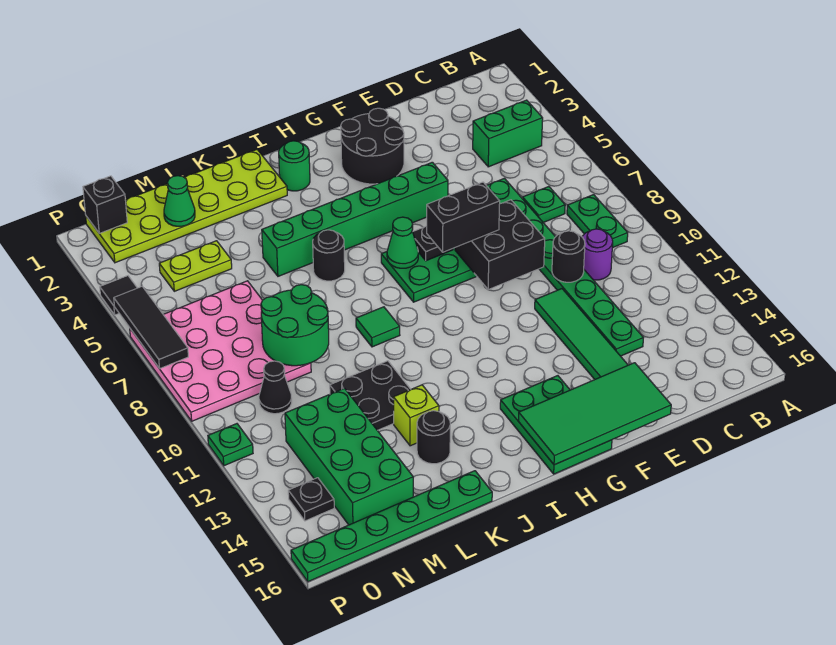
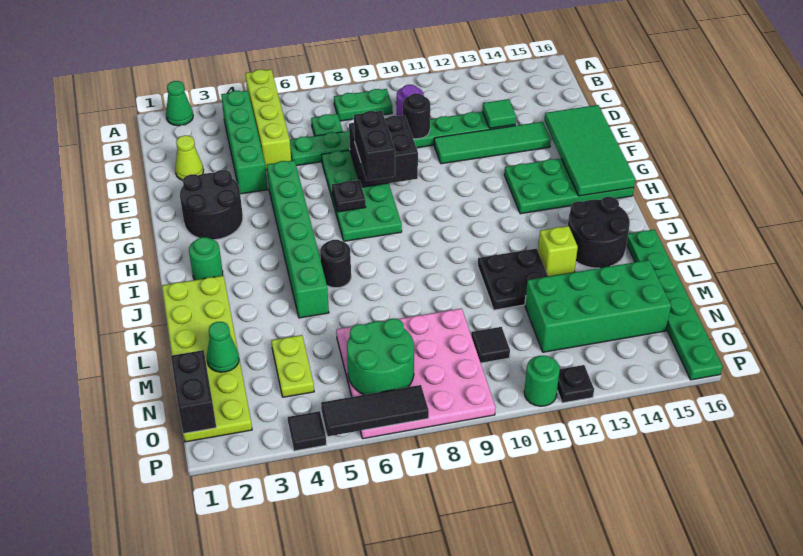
none -> lime 1x4 brick [245,69,291,170]
green 1x2 brick [473,100,543,167] -> green 1x4 brick [221,91,268,194]
none -> lime 1x1 cone [175,135,203,180]
green 2x3 plate [500,376,612,474] -> green 2x4 plate [504,158,634,214]
green 1x1 cone [387,217,418,268] -> green 1x1 cone moved to [166,81,193,126]
green 1x1 tile [356,307,400,347] -> green 1x1 tile moved to [482,99,516,128]
black 1x1 round brick [417,411,450,464] -> black 2x2 round brick [568,197,630,268]
green 2x2 round brick [261,285,329,366] -> green 2x2 round brick moved to [347,319,414,395]
black 1x1 cone [259,361,292,414] -> black 1x1 tile [471,327,510,363]
black 1x1 brick [83,176,127,233] -> black 1x2 brick [171,350,216,434]
black 1x1 plate [288,478,334,521] -> black 1x1 plate moved to [557,365,594,403]
green 1x1 plate [208,424,253,466] -> green 1x1 round brick [524,356,560,406]

